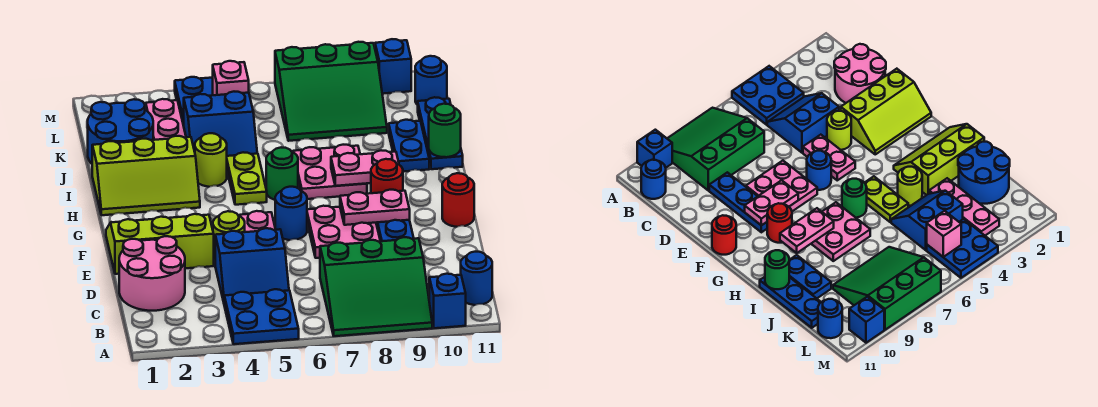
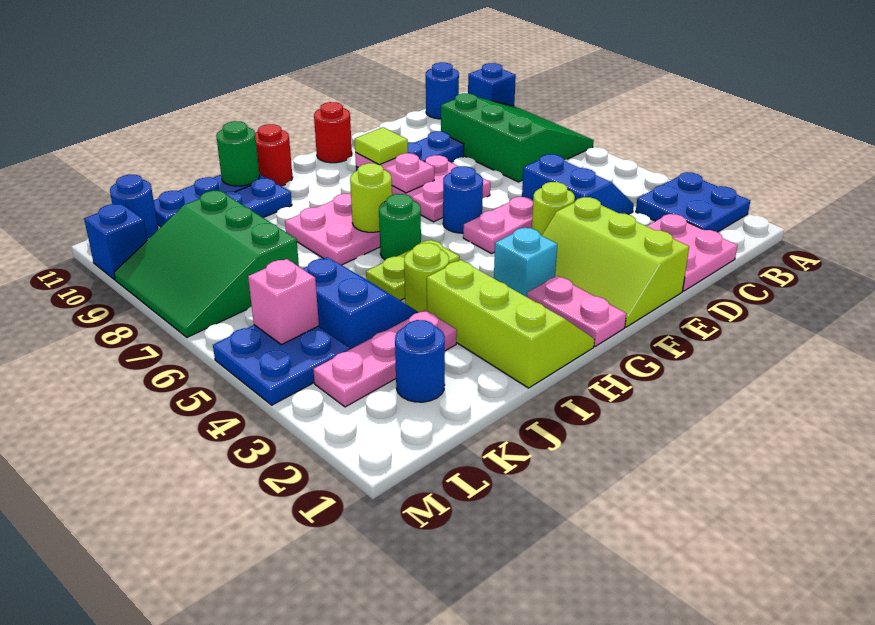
blue 2x2 plate [224,289,299,344] -> blue 2x2 plate moved to [636,172,750,232]
pink 2x2 round brick [119,236,185,311] -> pink 2x2 plate [647,214,738,291]
none -> lime 1x1 tile [355,127,408,165]
none -> cyan 1x1 brick [494,227,557,297]
red 1x1 round brick [371,159,403,193] -> red 1x1 round brick moved to [255,124,293,186]
none -> lime 1x1 round brick [350,163,392,232]
pink 1x2 plate [331,150,399,186] -> pink 1x2 plate moved to [527,276,626,346]
blue 2x2 round brick [88,99,153,164] -> blue 1x1 round brick [395,320,445,402]
green 3x3 slope [275,42,387,141] -> green 3x3 slope turned to [114,191,299,337]

